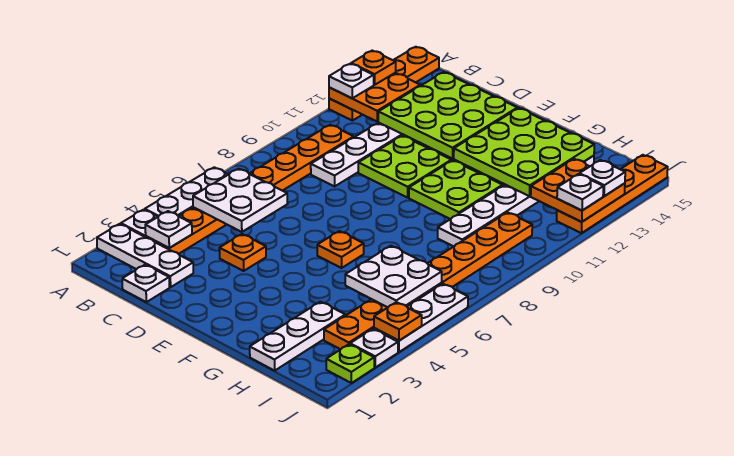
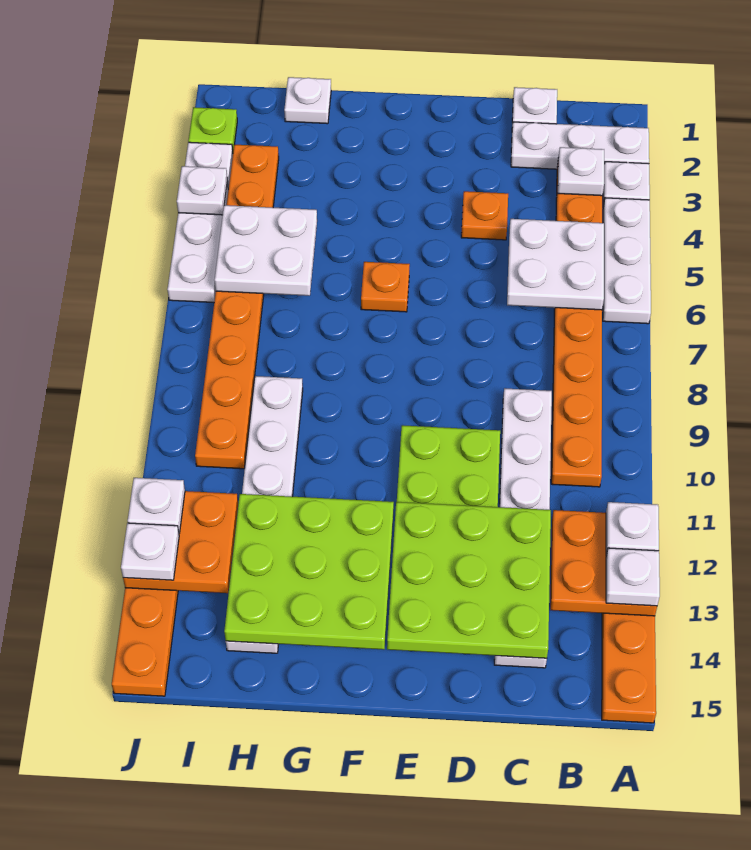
orange 1x1 plate [351,51,396,85] -> white 1x1 plate [606,548,660,606]
lime 2x2 plate [409,160,503,219] -> none
white 1x3 plate [250,302,345,371] -> white 1x1 plate [284,77,331,124]
orange 1x1 plate [374,302,422,341] -> white 1x1 plate [177,166,227,215]

